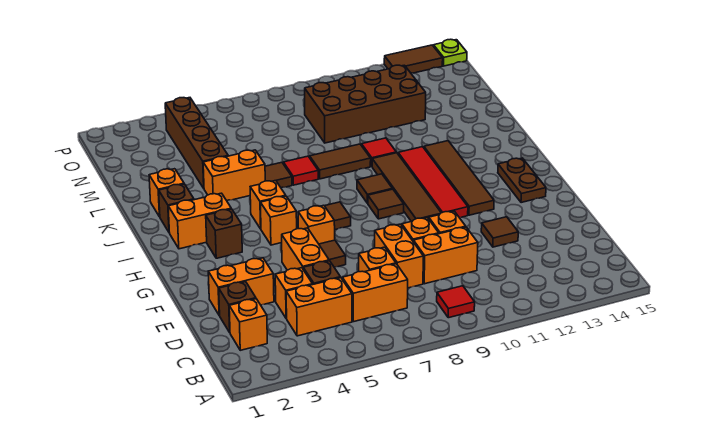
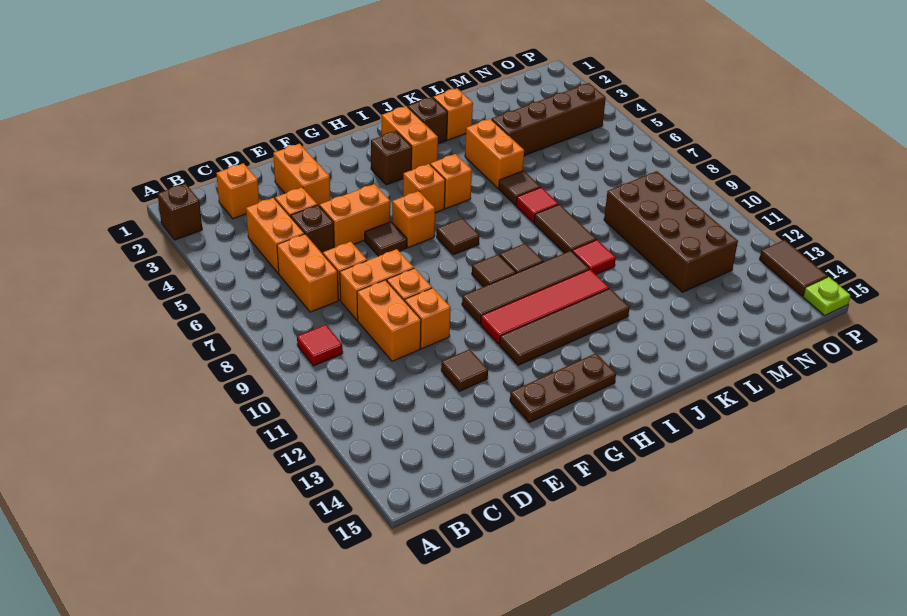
brown 1x1 brick [219,282,256,332] -> brown 1x1 brick moved to [158,184,202,240]
brown 1x2 plate [498,158,546,203] -> brown 1x3 plate [510,353,616,423]

